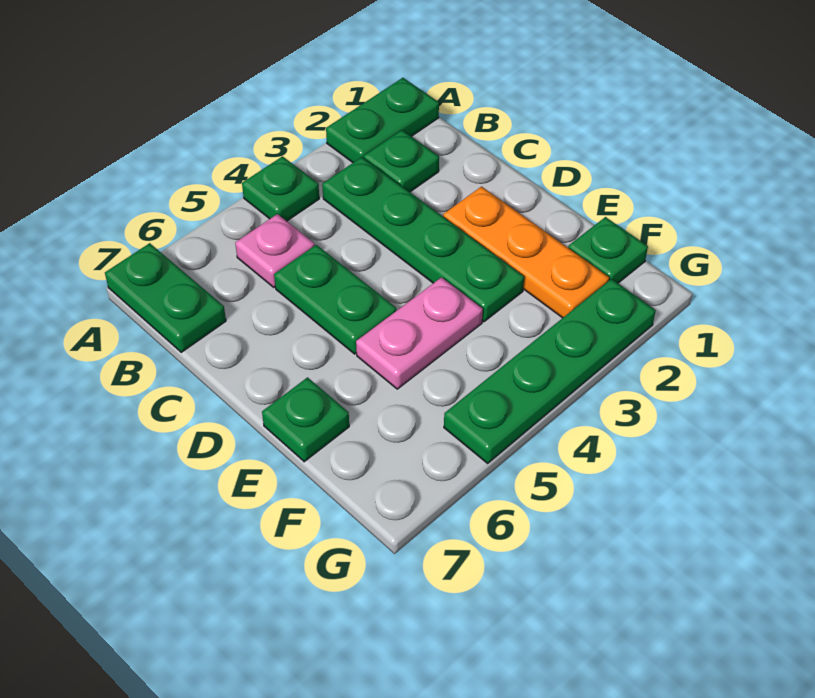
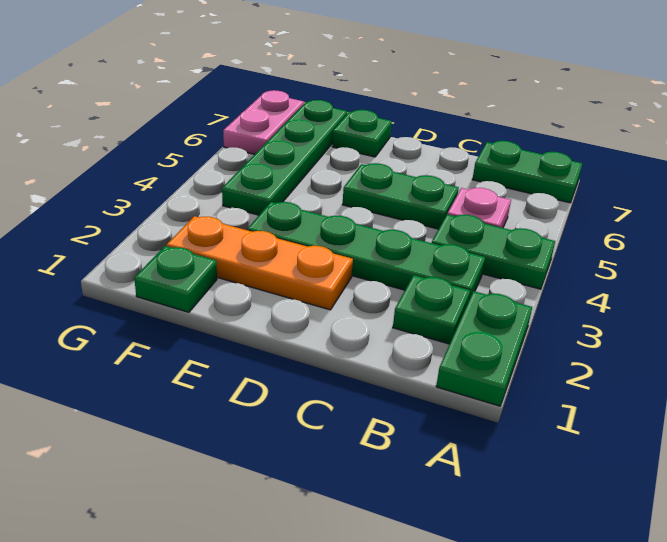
green 1x1 plate [242,156,319,221] -> green 1x2 plate [432,214,555,289]
pink 1x2 plate [356,277,483,389] -> pink 1x2 plate moved to [223,90,304,154]
green 1x4 plate [444,279,656,463] -> green 1x4 plate moved to [222,100,347,215]

